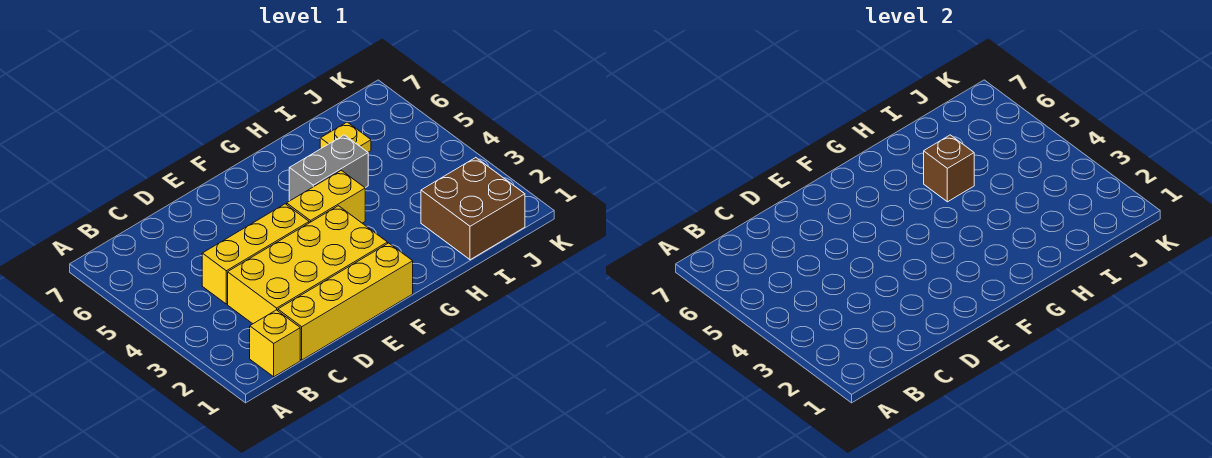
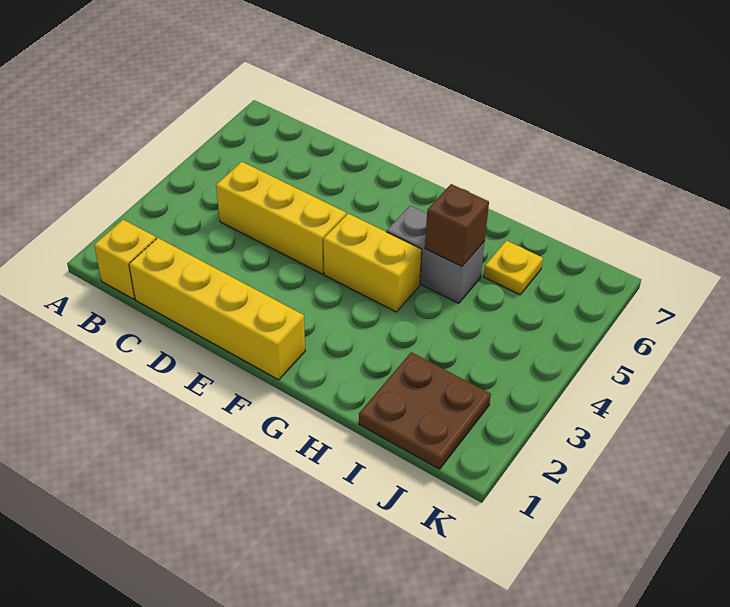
yellow 2x4 brick [228,206,388,324] -> none
brown 2x2 brick [421,158,525,260] -> brown 2x2 plate [359,352,491,469]

